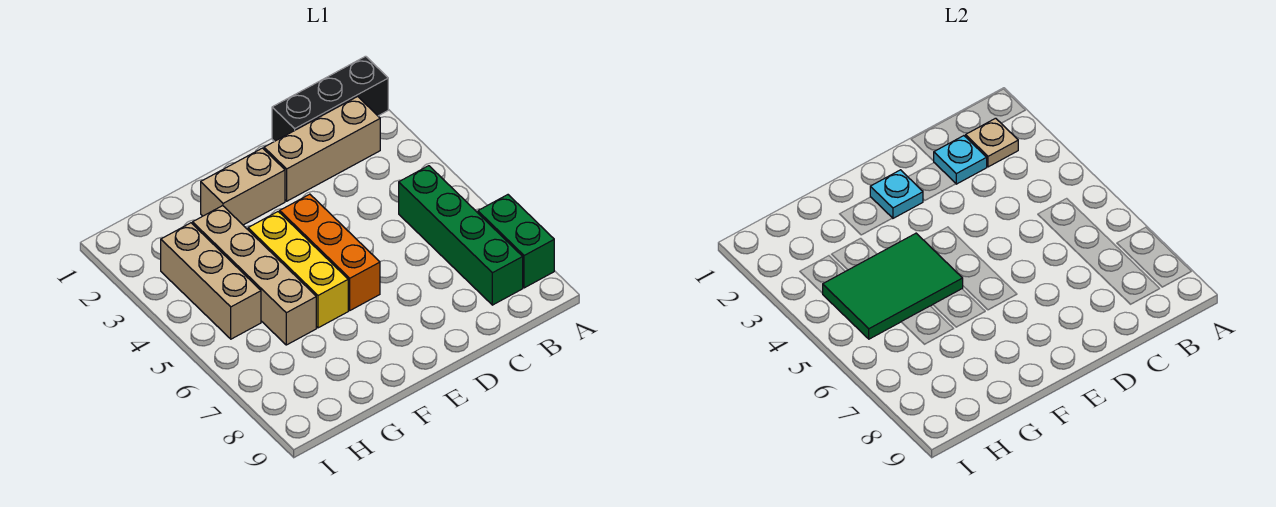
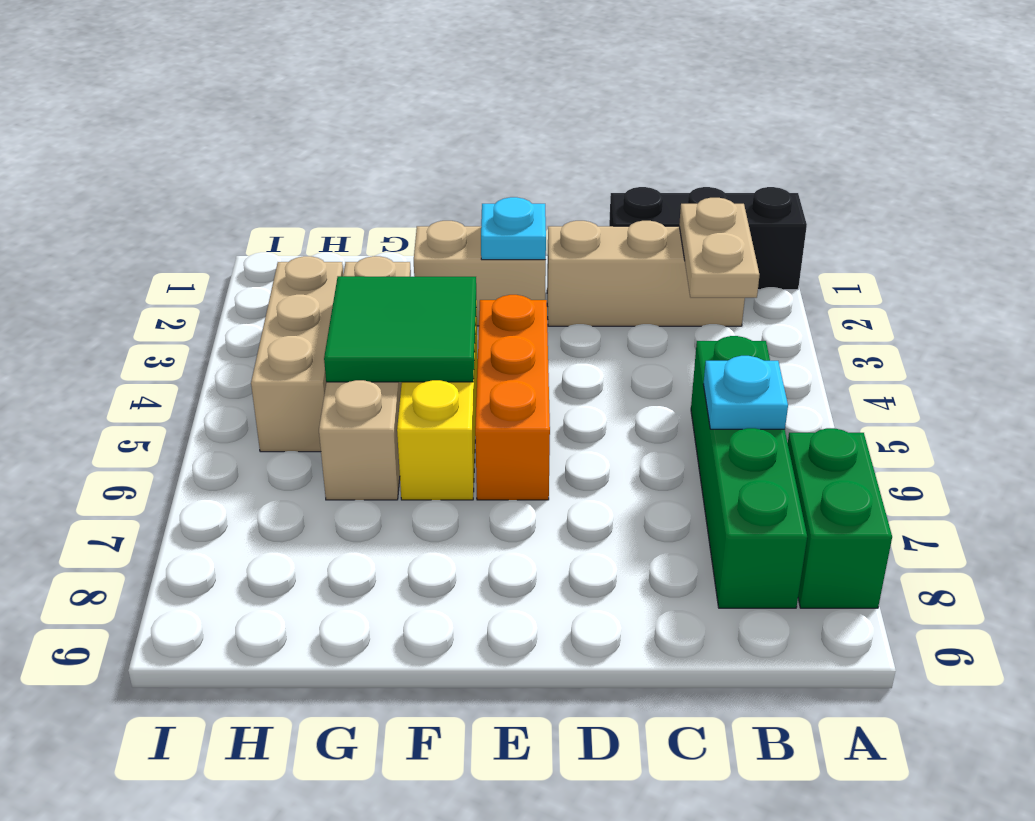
tan 1x1 plate [966,118,1018,167] -> tan 1x2 plate [679,198,759,298]
cyan 1x1 plate [934,136,987,184] -> cyan 1x1 plate moved to [703,356,788,429]
green 2x3 tile [822,233,963,339] -> green 2x2 tile [324,276,476,382]

